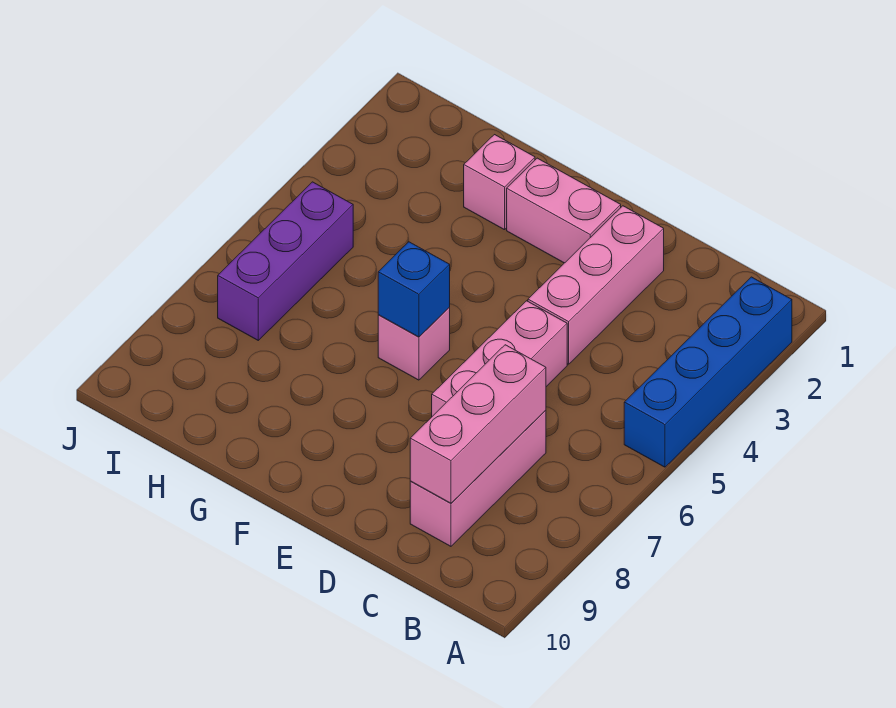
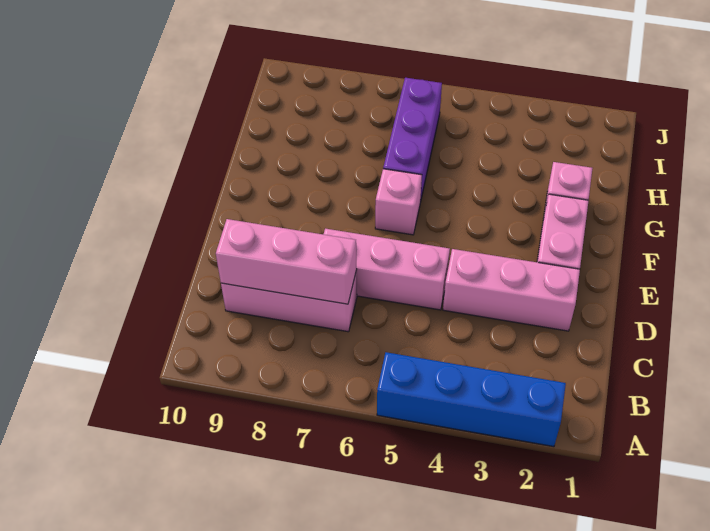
blue 1x1 brick [378,242,450,337] -> none
purple 1x3 brick [218,182,353,340] -> purple 1x3 brick turned to [383,78,442,202]

